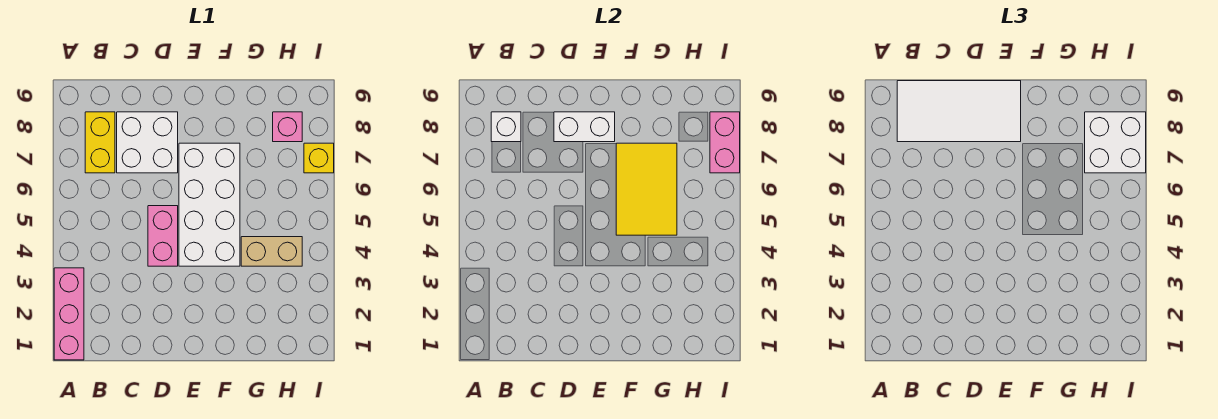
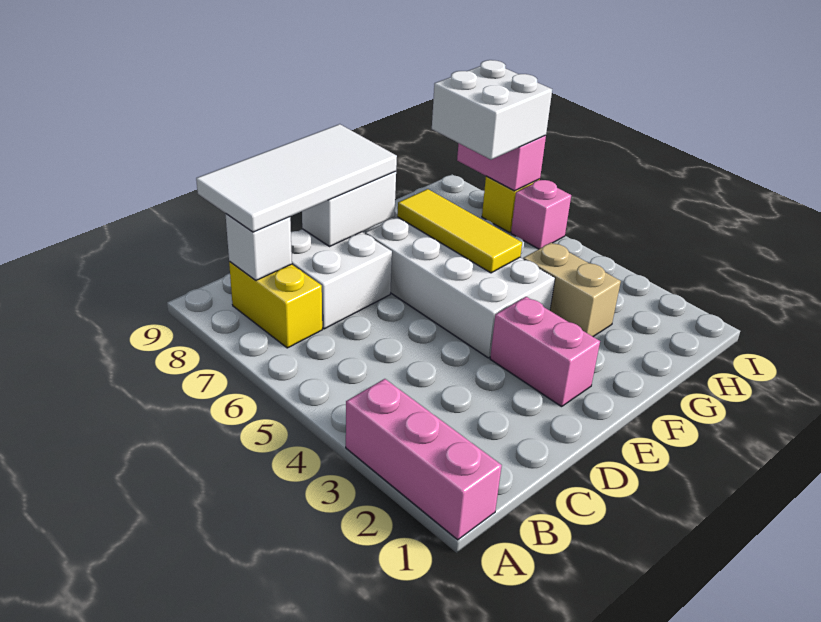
pink 1x2 brick [148,206,178,266] -> pink 1x2 brick moved to [490,297,600,407]
yellow 2x3 tile [616,143,677,235] -> yellow 1x3 tile [397,189,522,273]
tan 1x2 brick [241,237,302,266] -> tan 1x2 brick turned to [523,243,621,337]
pink 1x1 brick [273,112,302,142] -> pink 1x1 brick moved to [511,180,571,249]

